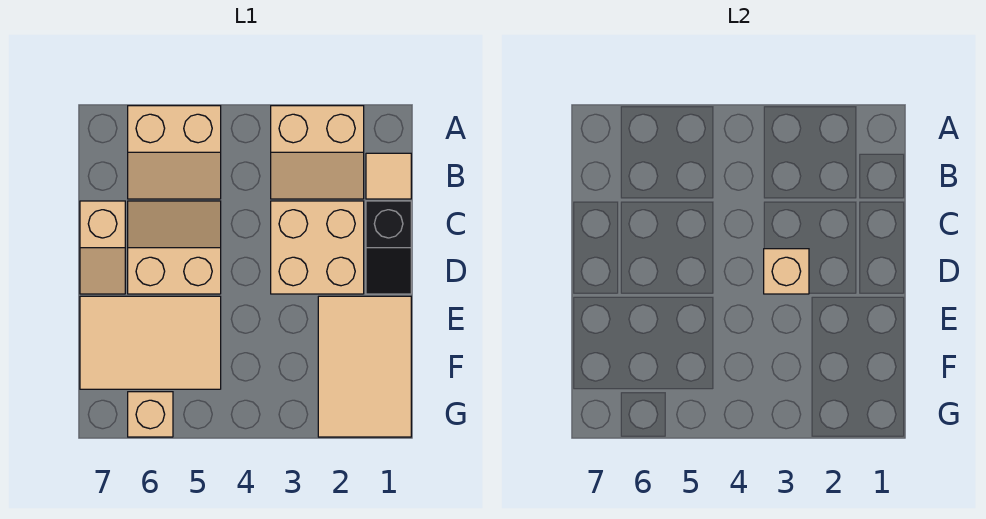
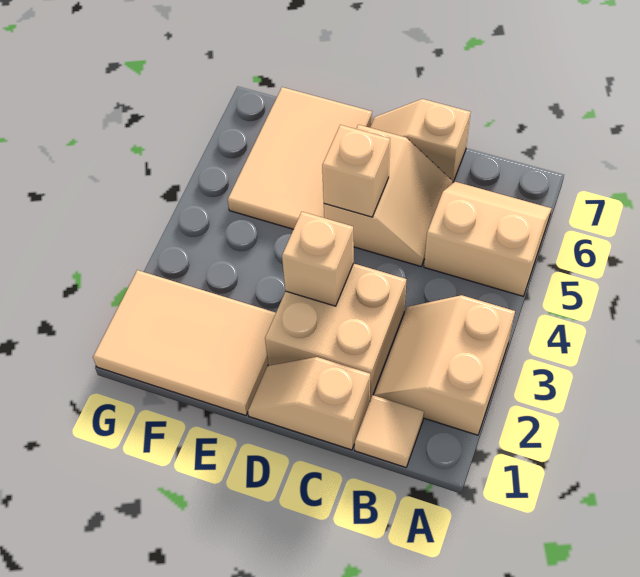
tan 2x2 slope [128,106,221,199] -> tan 2x2 slope turned to [424,182,552,296]
black 1x2 slope [366,201,411,294] -> tan 1x2 slope [248,357,370,450]
tan 1x1 brick [128,392,173,437] -> tan 1x1 brick moved to [322,125,390,217]

